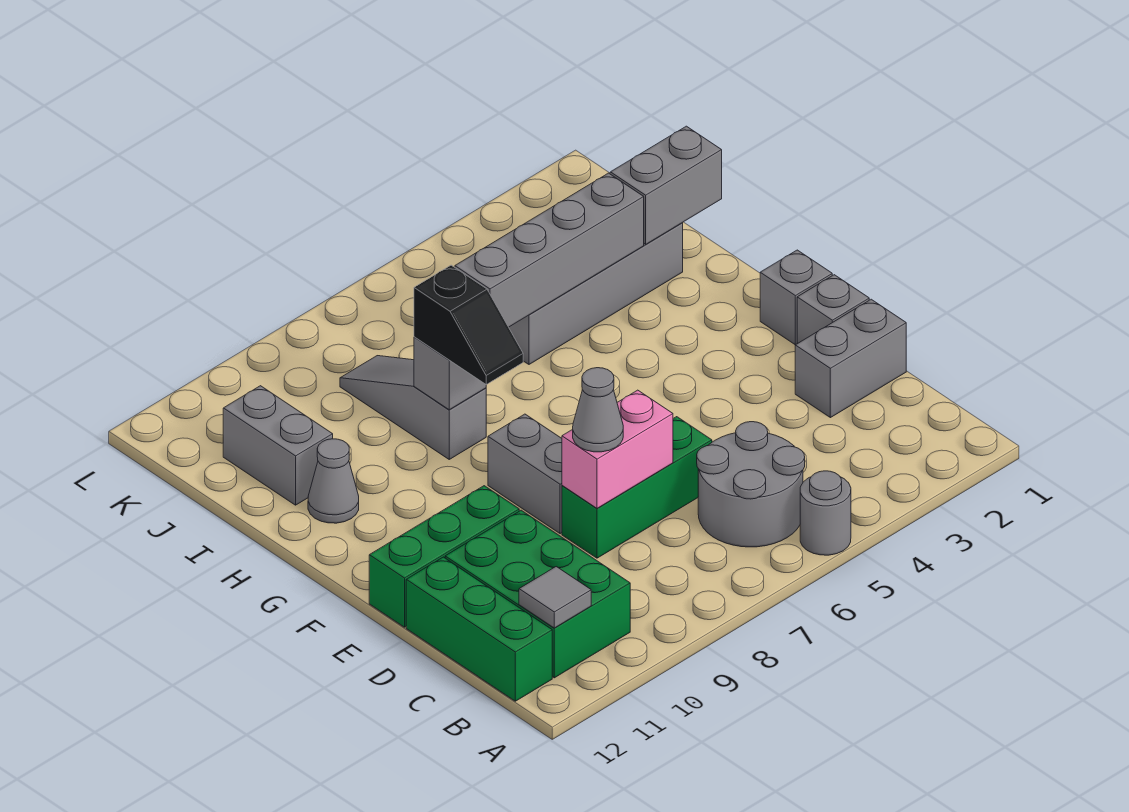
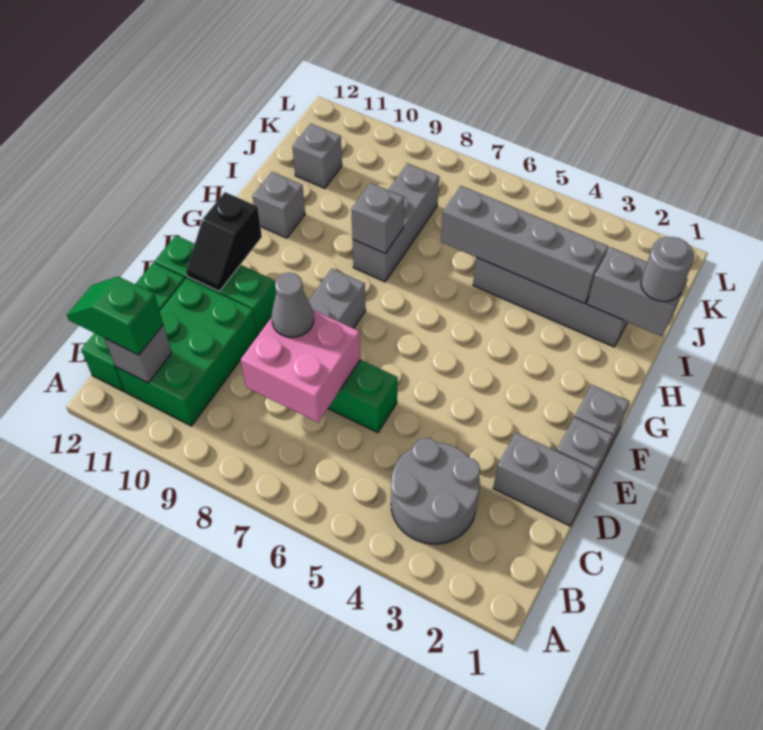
grey 1x1 round brick [800,471,851,555] -> grey 1x1 round brick moved to [641,237,694,301]
grey 2x2 round brick [697,422,805,547] -> grey 2x2 round brick moved to [391,438,480,544]
grey 1x1 tile [519,567,591,628] -> grey 1x1 brick [105,325,172,383]
none -> green 1x2 slope [67,277,163,355]
pink 1x2 brick [562,390,673,508] -> pink 2x2 brick [240,310,360,422]
black 1x2 slope [414,265,523,385] -> black 1x2 slope moved to [186,192,262,291]
grey 1x3 slope [340,356,486,459] -> grey 1x3 brick [353,163,439,282]
grey 1x1 cone [308,439,359,523] -> grey 1x1 brick [253,172,305,238]
grey 1x2 brick [223,386,333,505] -> grey 1x1 brick [292,124,342,188]

